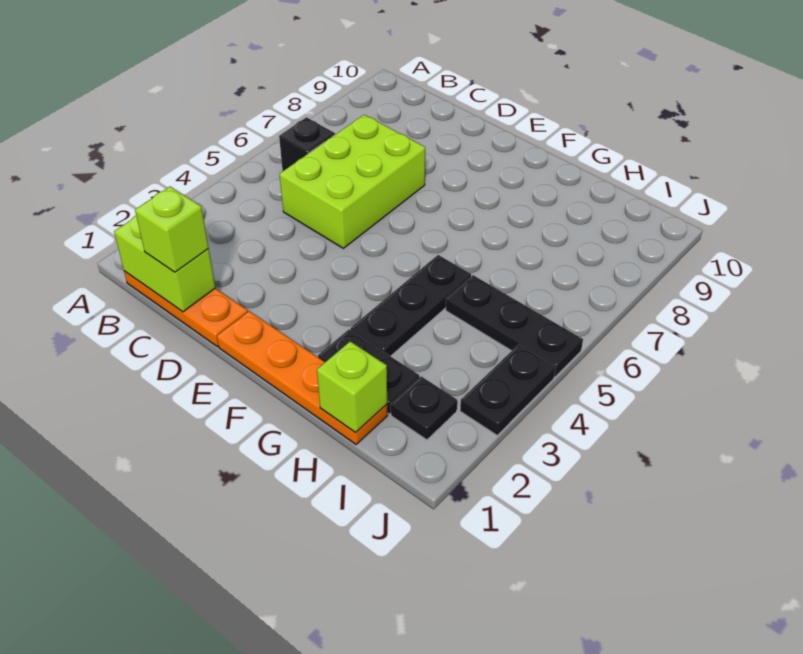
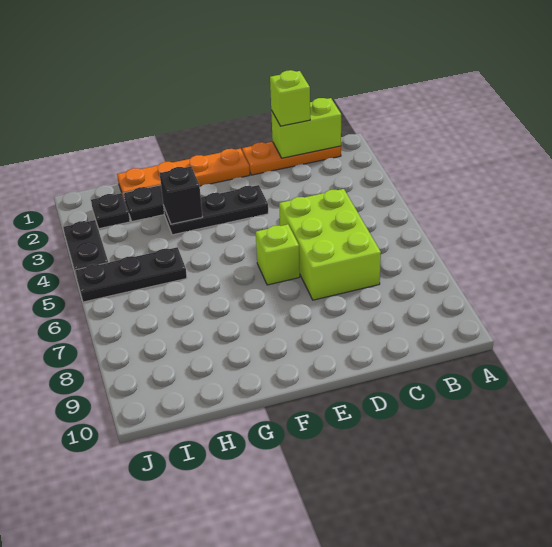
black 1x1 brick [279,117,335,171] -> black 1x1 brick moved to [160,167,202,224]
black 1x3 plate [350,255,471,356] -> black 1x3 plate turned to [164,185,268,235]
lime 1x1 brick [317,341,387,433] -> lime 1x1 brick moved to [256,224,300,285]

